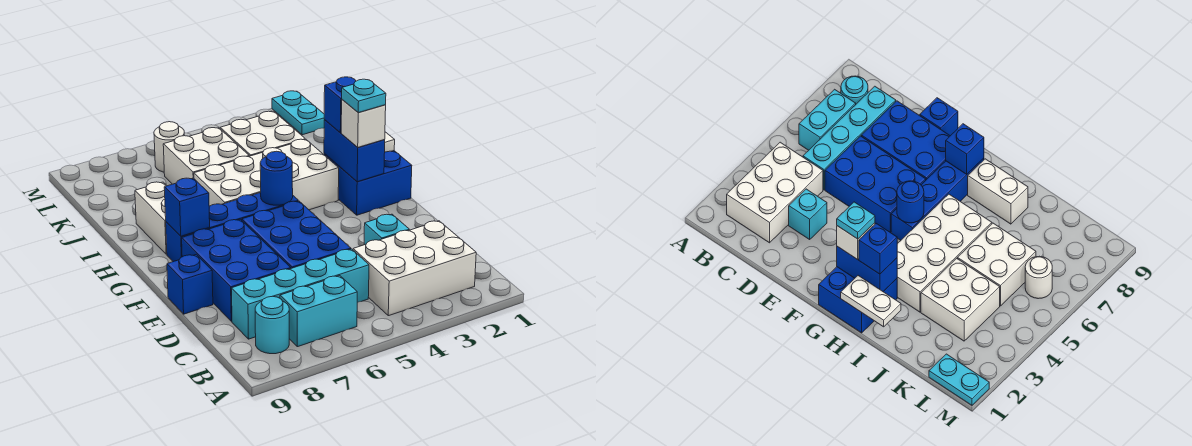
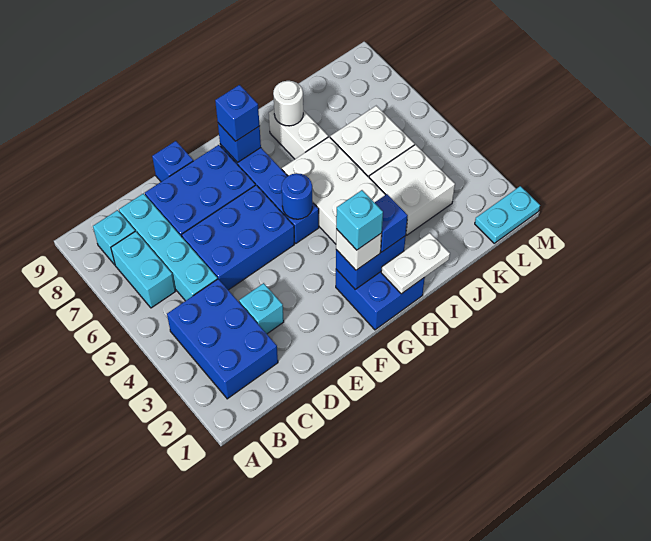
white 2x3 brick [353,221,476,316] -> blue 2x3 brick [167,279,278,399]
cyan 1x1 round brick [255,296,289,354] -> cyan 1x1 brick [93,210,135,265]
cyan 1x1 plate [342,79,386,113] -> cyan 1x1 brick [336,190,383,250]
none -> blue 1x1 brick [215,85,260,141]
white 1x2 brick [135,182,167,254] -> white 1x2 brick turned to [269,109,328,159]
white 1x1 round brick [154,122,184,172] -> white 1x1 round brick moved to [273,81,303,126]

